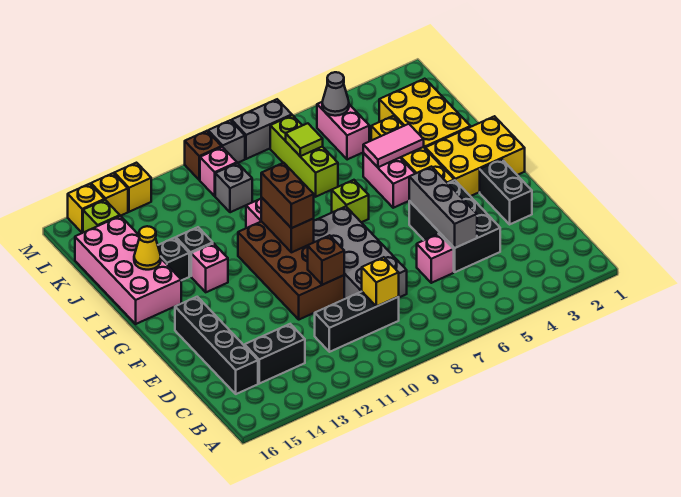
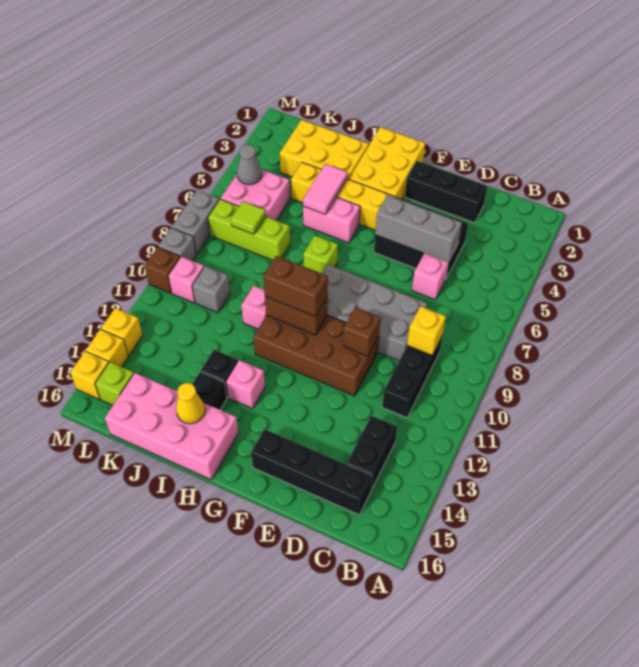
black 1x2 brick [480,159,532,224] -> black 1x3 brick [405,161,487,223]
pink 1x2 brick [317,102,369,160] -> pink 2x2 brick [221,169,290,220]

